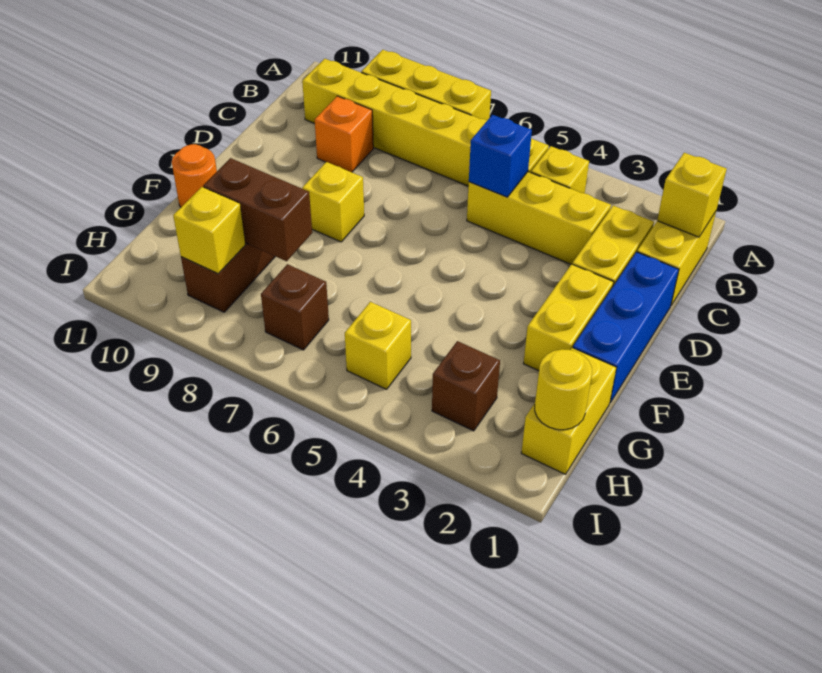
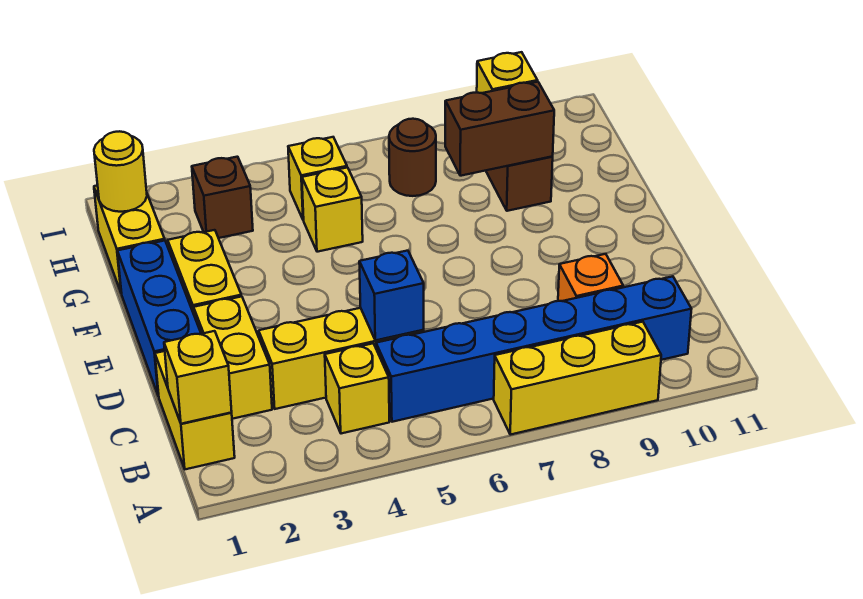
yellow 1x6 brick [302,59,549,186] -> blue 1x6 brick [376,276,691,422]
yellow 1x1 brick [302,162,364,242] -> yellow 1x1 brick moved to [302,168,363,252]
orange 1x1 round brick [172,144,217,207] -> none
brown 1x1 brick [261,264,329,350] -> brown 1x1 round brick [389,119,436,196]

